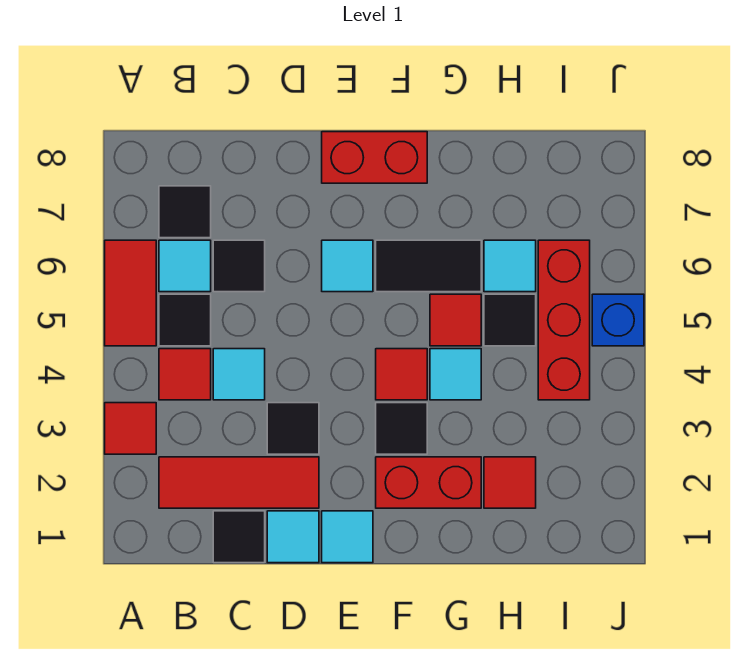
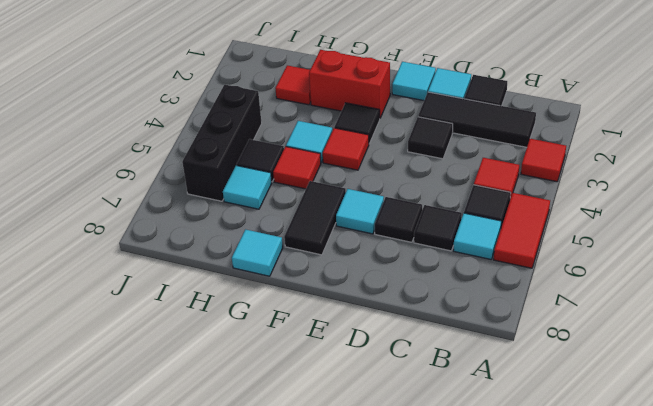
red 1x3 tile [159,457,319,508] -> black 1x3 tile [418,92,536,147]
black 1x1 tile [159,186,211,238] -> black 1x1 tile moved to [375,197,422,242]
cyan 1x1 tile [213,349,265,400] -> cyan 1x1 tile moved to [232,229,283,276]
red 1x2 brick [322,132,427,183] -> none
black 1x2 tile [376,240,481,292] -> black 1x2 tile turned to [284,181,346,255]
red 1x3 brick [538,240,590,400] -> black 1x3 brick [182,85,262,201]
blue 1x1 brick [592,294,644,346] -> none

